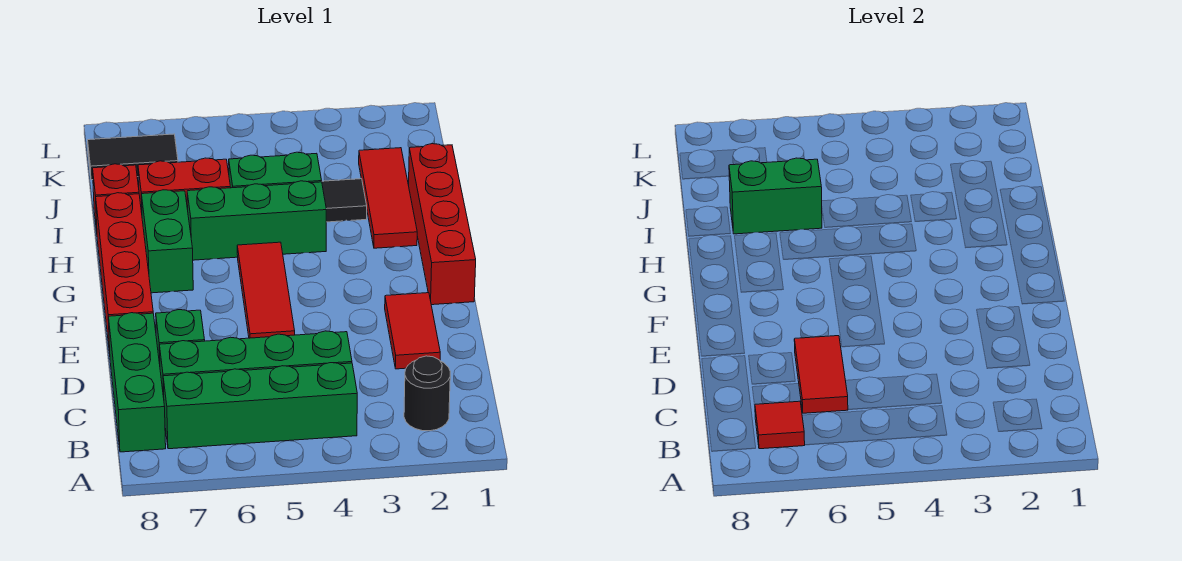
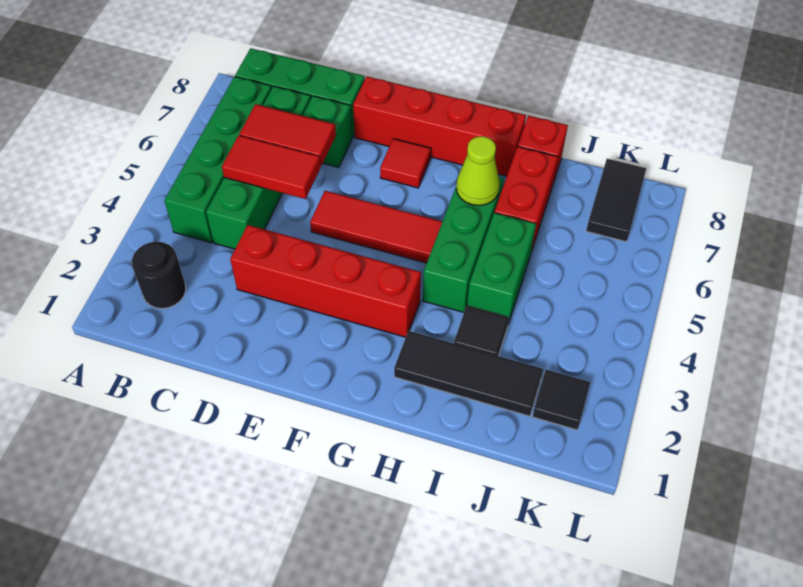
red 1x1 tile [755,401,805,449] -> red 1x1 tile moved to [380,139,431,188]
red 1x2 tile [385,293,440,369] -> red 1x2 tile moved to [222,135,321,199]
red 1x4 brick [409,144,476,305] -> red 1x4 brick moved to [230,225,421,337]
green 1x2 brick [141,190,193,293] -> none
red 1x3 tile [359,148,417,248] -> black 1x3 tile [394,331,543,416]
none -> lime 1x1 cone [456,136,500,206]
green 1x2 brick [729,158,822,234] -> none
none -> black 1x1 tile [532,370,590,430]

